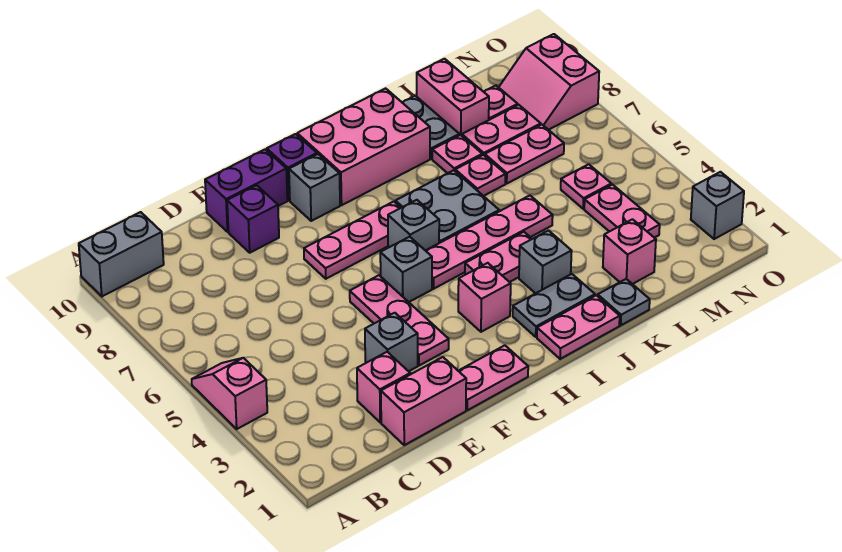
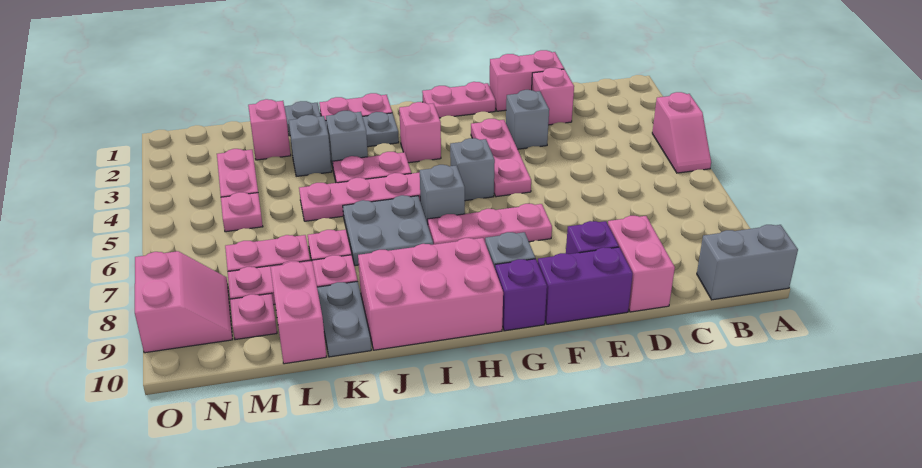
none -> pink 1x2 brick [608,216,675,312]
grey 1x1 brick [691,172,744,239] -> grey 1x1 brick moved to [289,115,332,176]

